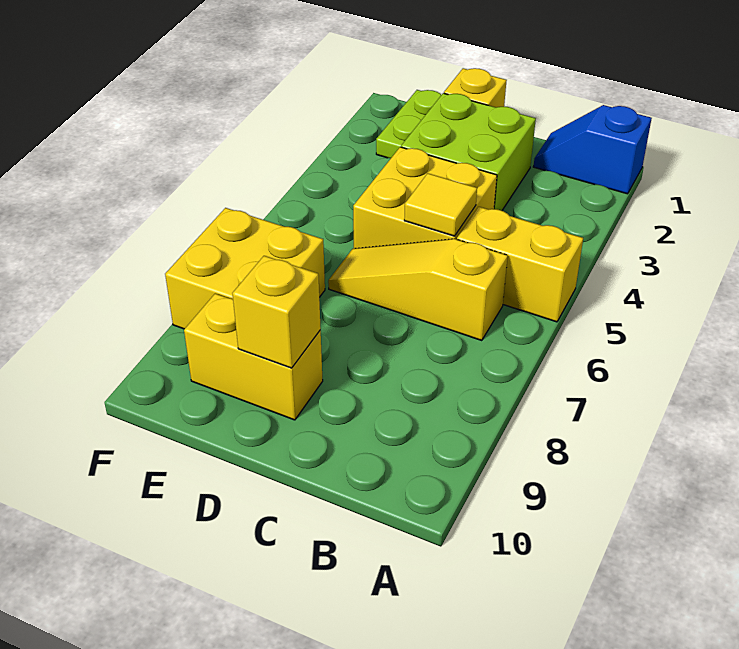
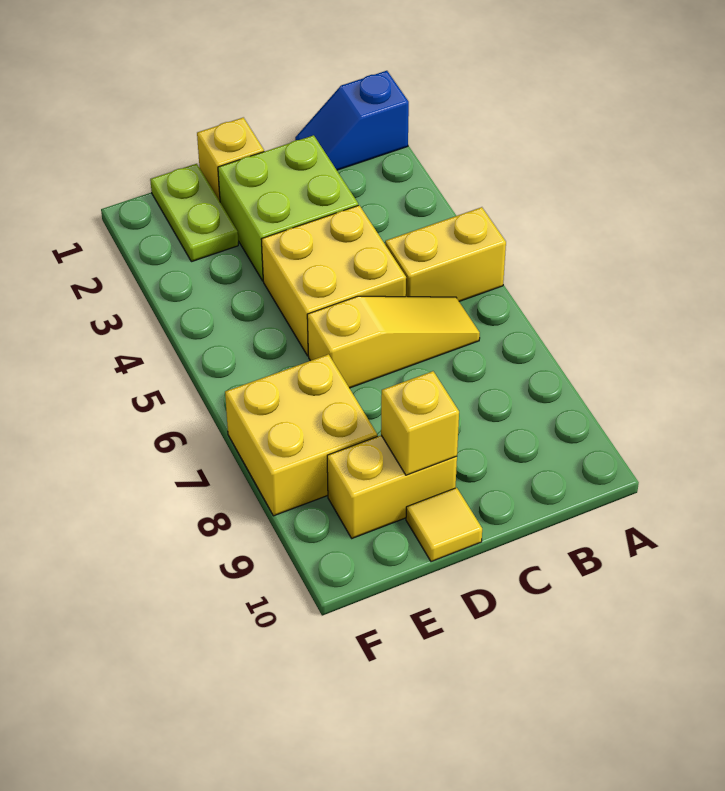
yellow 1x3 slope [328,239,508,341] -> yellow 1x3 slope turned to [307,296,480,388]
yellow 1x1 tile [404,173,477,236] -> yellow 1x1 tile moved to [406,488,482,562]

